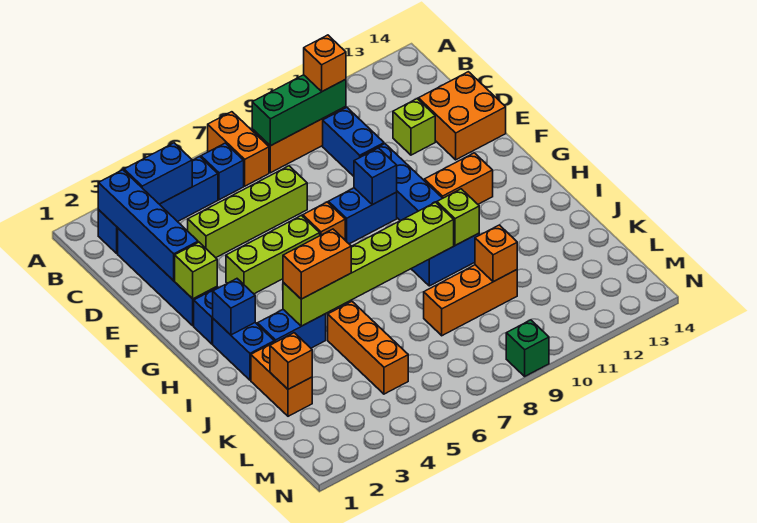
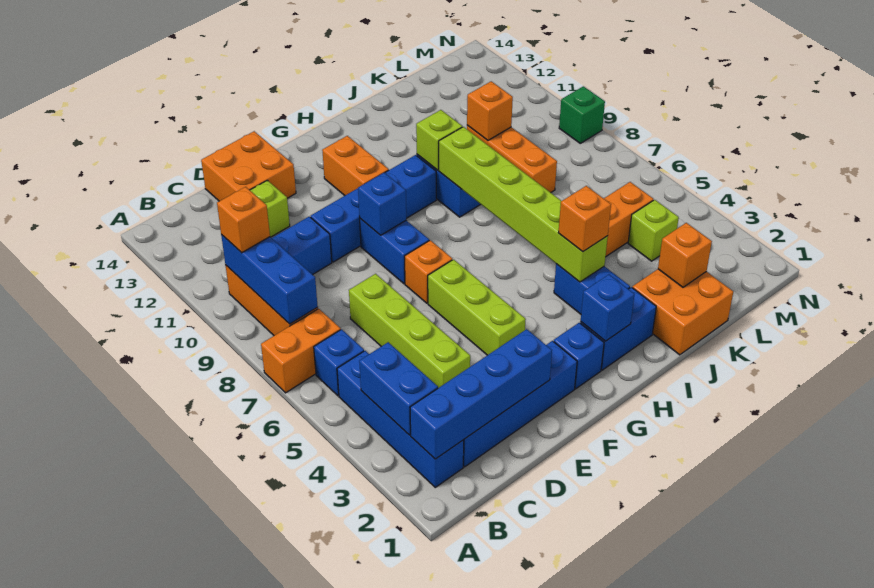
green 1x3 brick [252,75,346,146] -> blue 1x3 brick [221,235,318,324]
lime 1x1 brick [175,242,217,299] -> lime 1x1 brick moved to [628,200,679,261]
orange 1x2 brick [283,229,351,299] -> orange 1x1 brick [558,186,611,252]
orange 1x2 brick [251,342,312,416] -> orange 2x2 brick [632,269,733,355]

